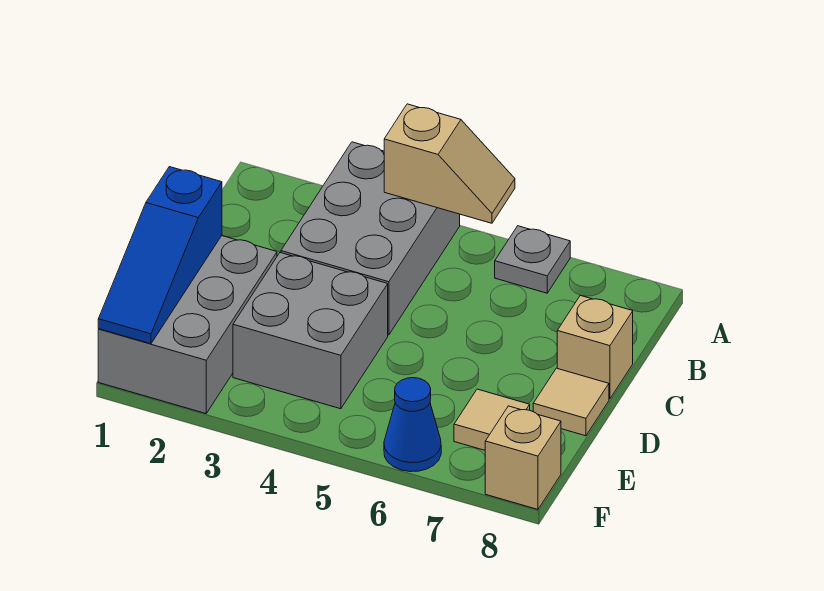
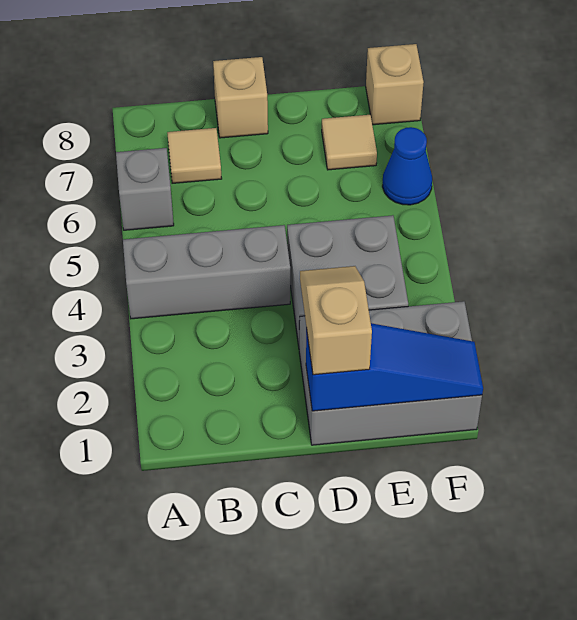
grey 2x3 brick [281,142,460,335] -> grey 1x3 brick [123,225,290,319]
tan 1x2 slope [384,104,515,223] -> tan 1x2 slope moved to [300,266,372,375]
grey 1x1 plate [495,226,570,293] -> grey 1x1 brick [116,148,174,230]
tan 1x1 tile [533,368,609,436] -> tan 1x1 tile moved to [167,128,222,183]

